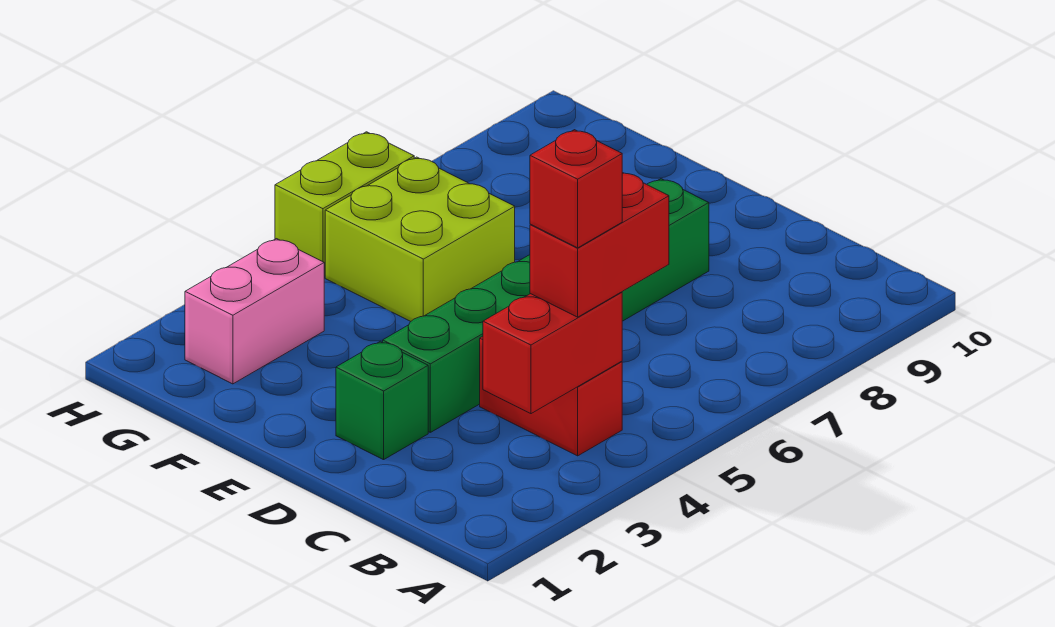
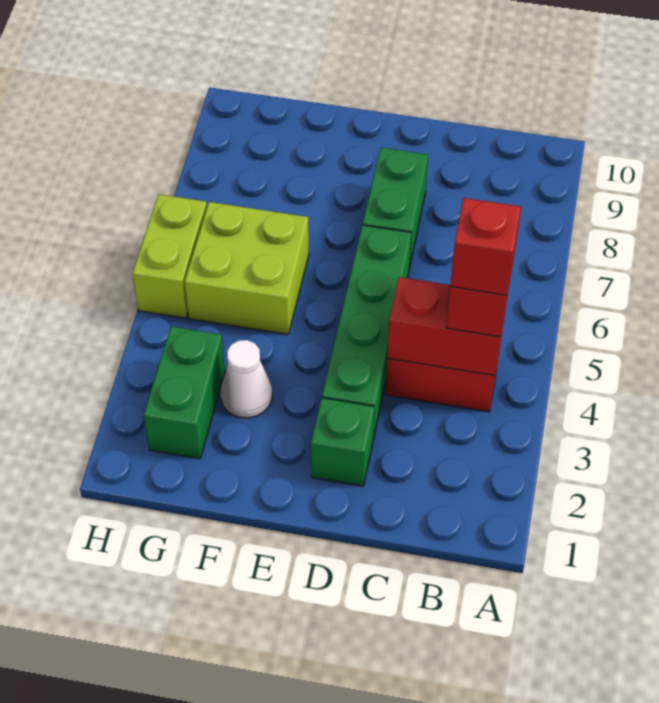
red 1x2 brick [483,292,622,414] -> red 1x2 brick turned to [387,277,506,376]
none -> white 1x1 cone [221,340,272,418]
pink 1x2 brick [185,239,324,384] -> green 1x2 brick [143,326,225,459]

